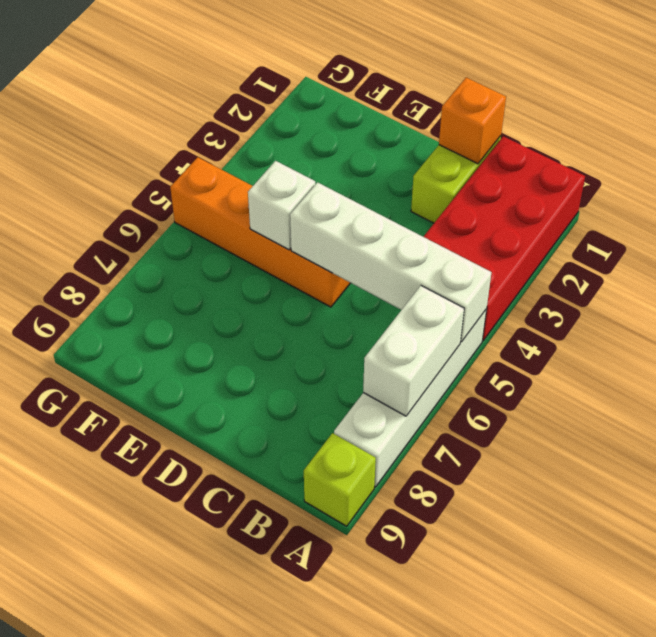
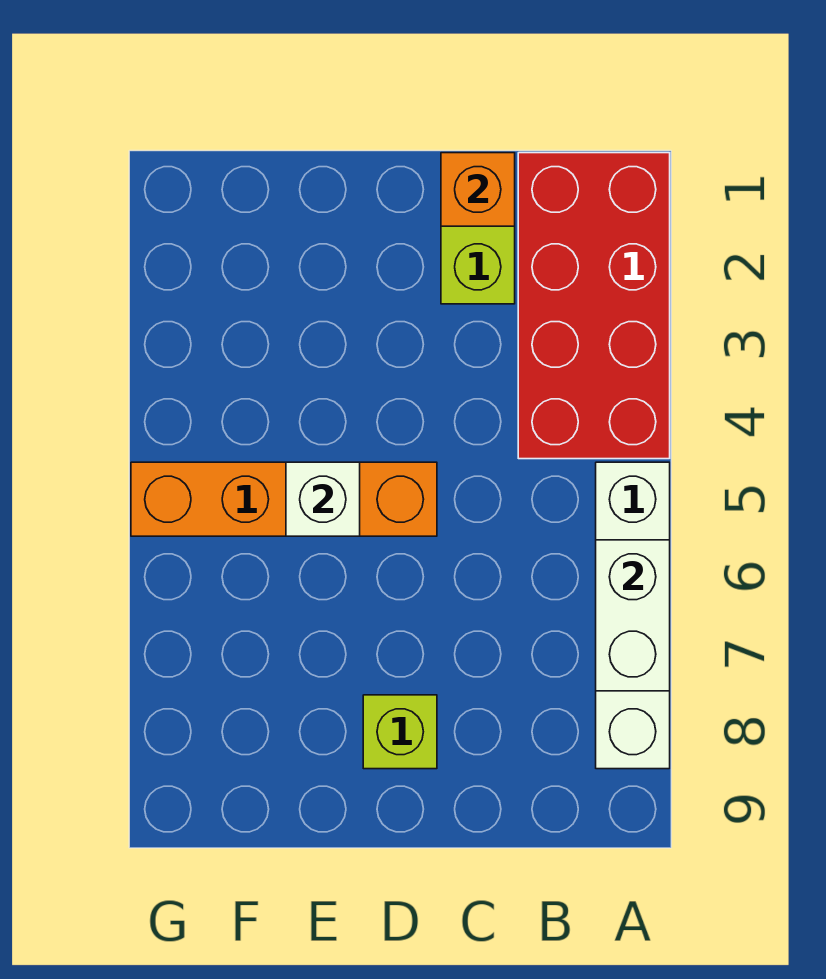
white 1x4 brick [290,182,492,342] -> none
lime 1x1 brick [304,433,376,526] -> lime 1x1 brick moved to [363,695,437,769]

